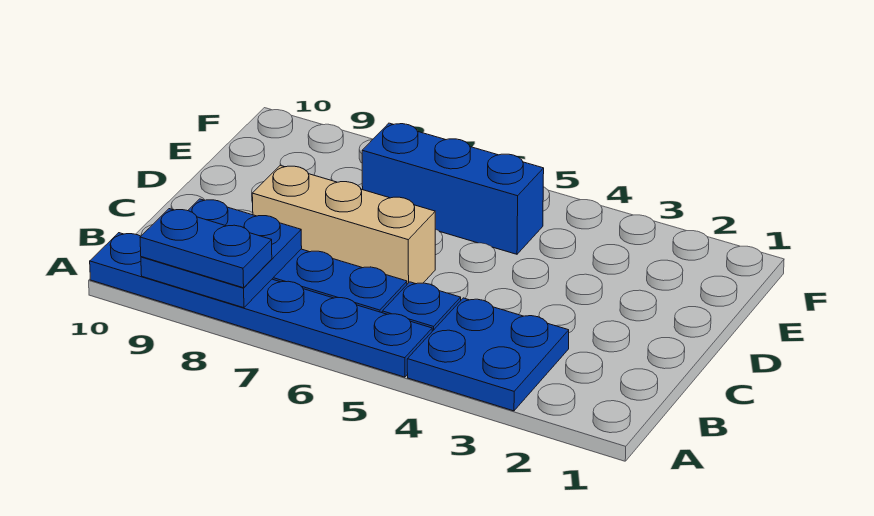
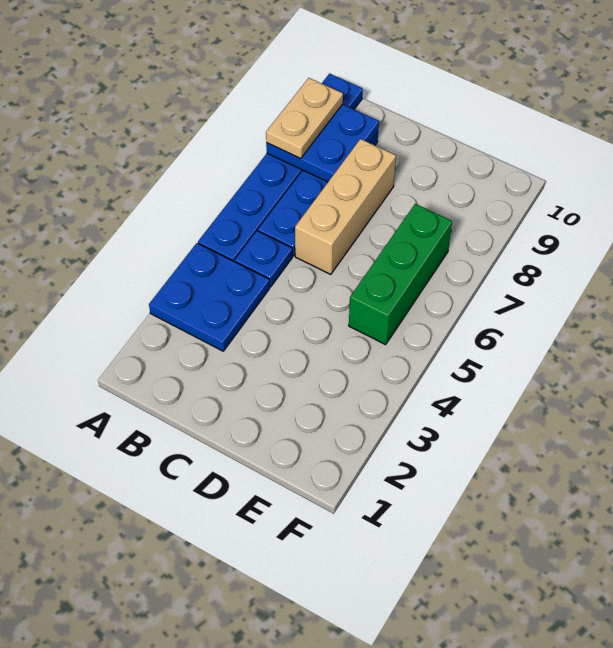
blue 1x2 plate [140,209,272,288] -> tan 1x2 plate [266,78,343,159]
blue 1x3 brick [362,123,544,254] -> green 1x3 brick [349,204,452,345]

